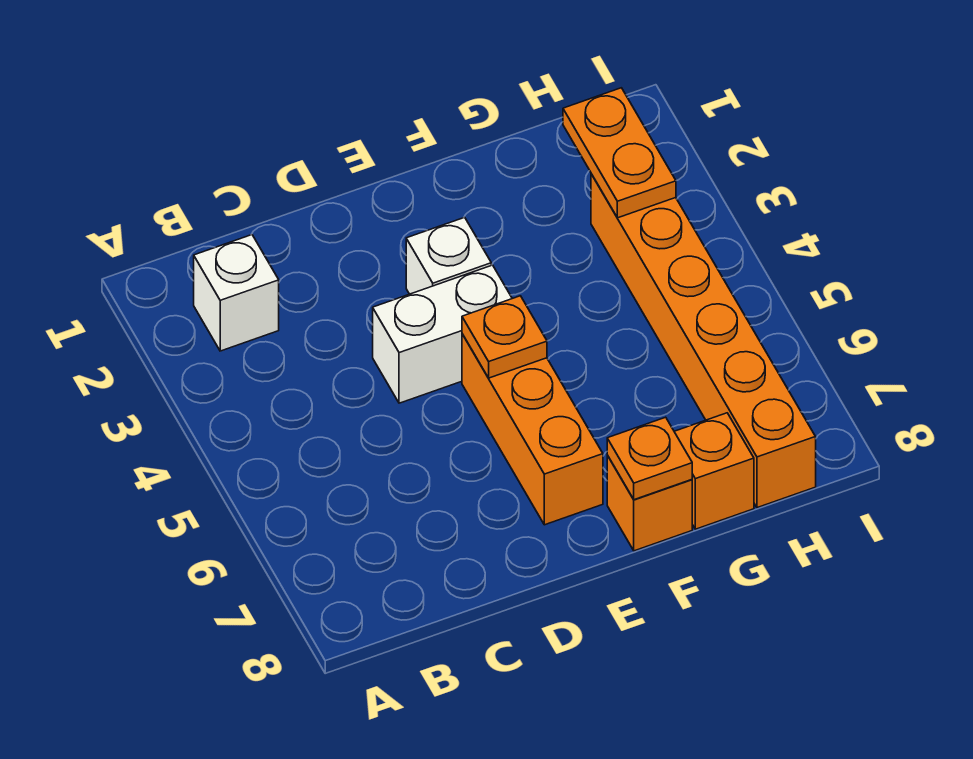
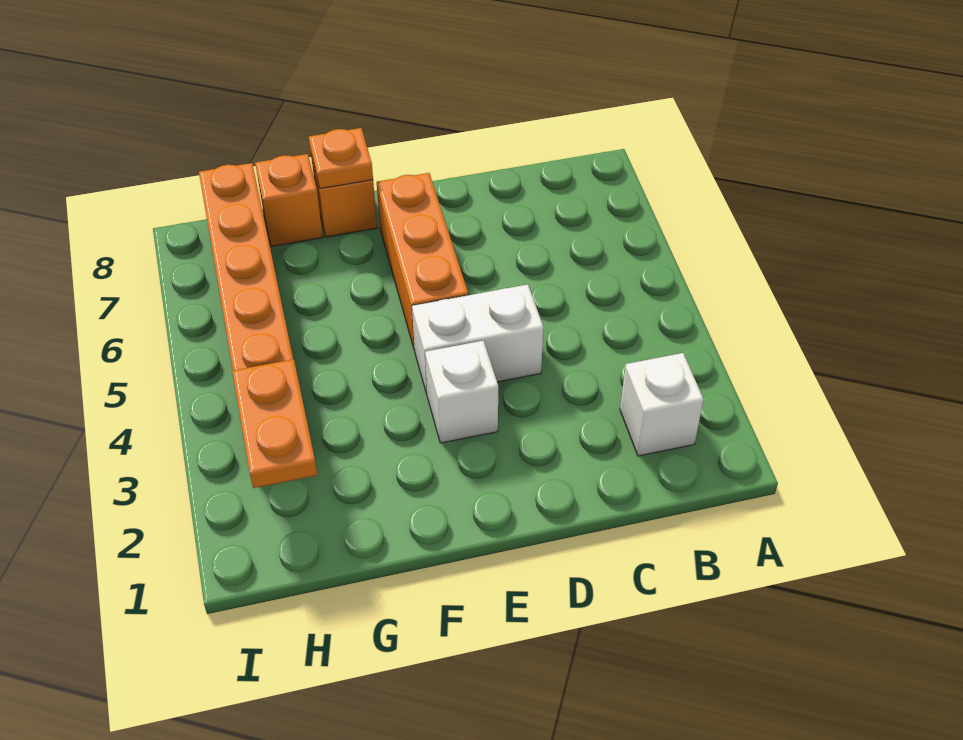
orange 1x1 plate [462,296,547,378] -> none

